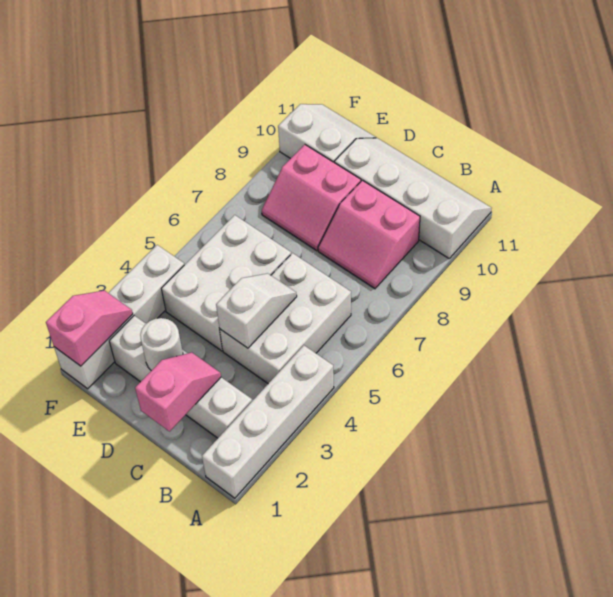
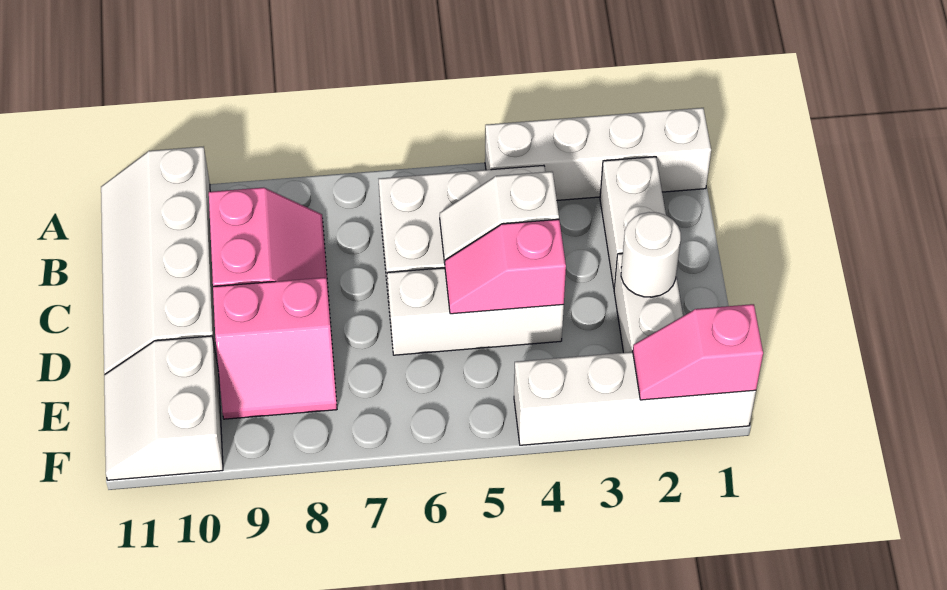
pink 1x2 slope [135,352,221,432] -> pink 1x2 slope moved to [445,219,566,314]
white 2x3 brick [161,215,291,351] -> white 1x3 brick [387,268,564,355]
pink 2x2 slope [262,145,361,251] -> pink 2x2 slope turned to [213,277,337,419]

